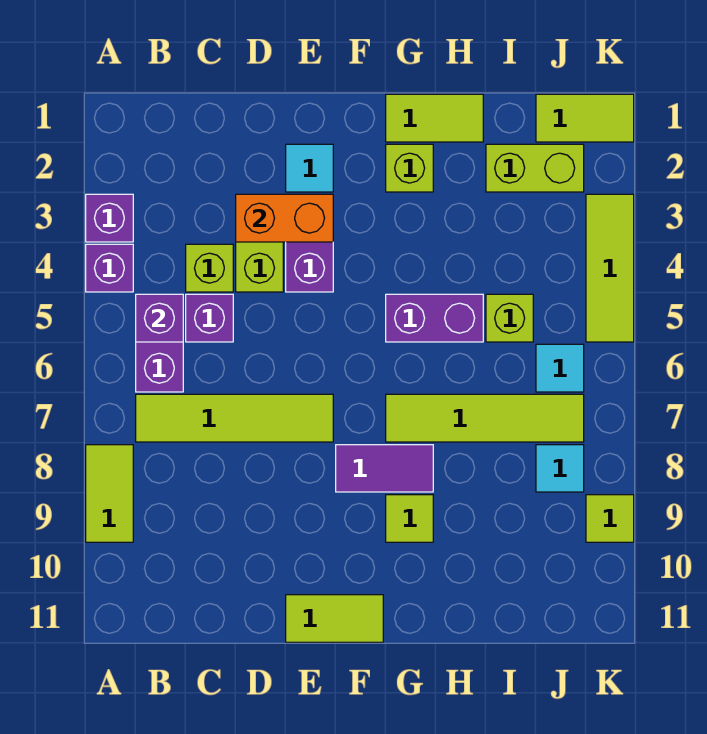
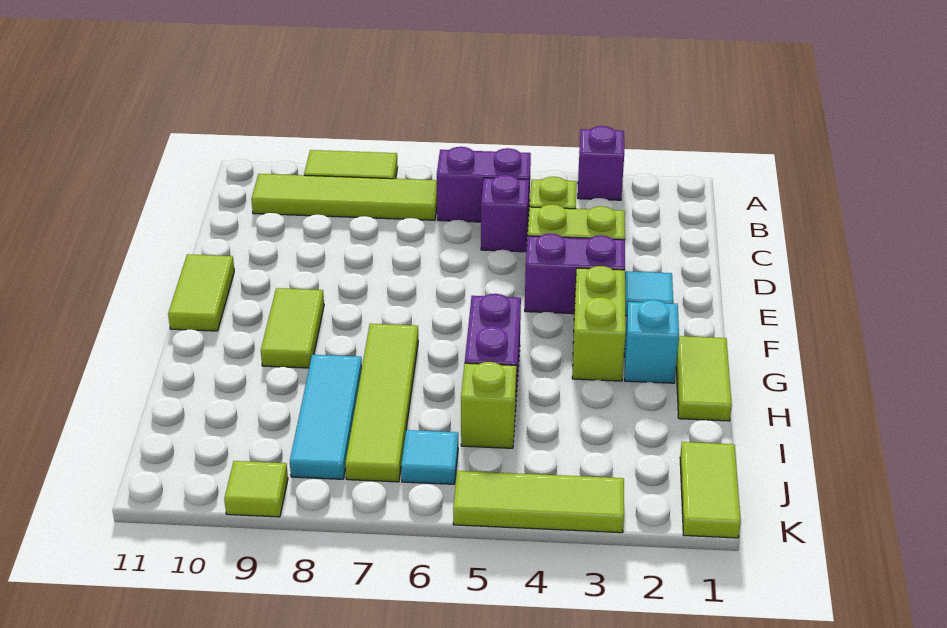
purple 1x1 brick [86,244,133,292] -> none
purple 1x1 brick [136,294,183,342] -> none
lime 1x4 tile [136,394,333,442] -> lime 1x4 tile turned to [251,174,437,220]
orange 1x2 brick [236,194,333,242] -> none
purple 1x2 tile [336,445,433,492] -> none
lime 1x1 brick [386,144,433,192] -> cyan 1x1 brick [624,300,679,383]
lime 1x1 tile [386,495,433,542] -> lime 1x2 tile [261,288,324,368]
lime 1x2 brick [486,144,584,192] -> lime 1x2 brick moved to [572,266,626,381]
cyan 1x1 tile [536,445,584,492] -> cyan 1x3 tile [290,355,362,479]

